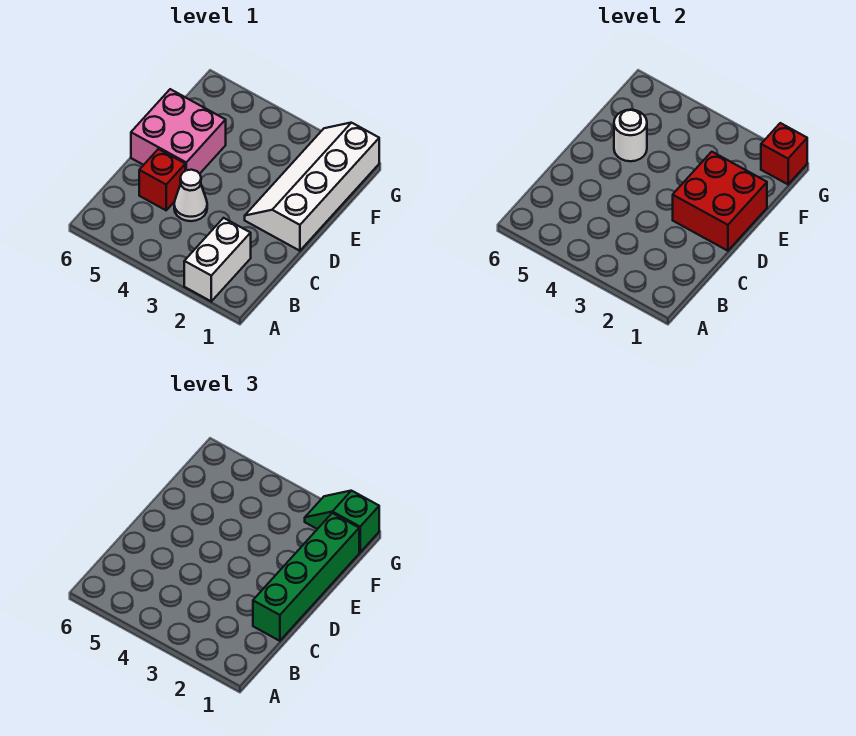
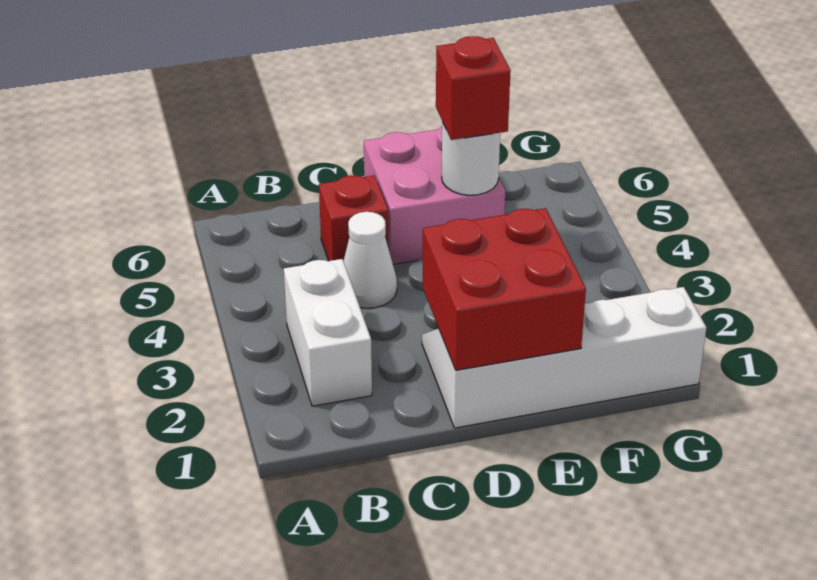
white 1x2 brick [184,218,251,301] -> white 1x2 brick turned to [284,259,372,406]
green 1x4 brick [253,513,359,641] -> none
red 1x1 brick [761,123,807,184] -> red 1x1 brick moved to [436,36,511,140]
green 1x2 slope [305,491,379,552] -> none

